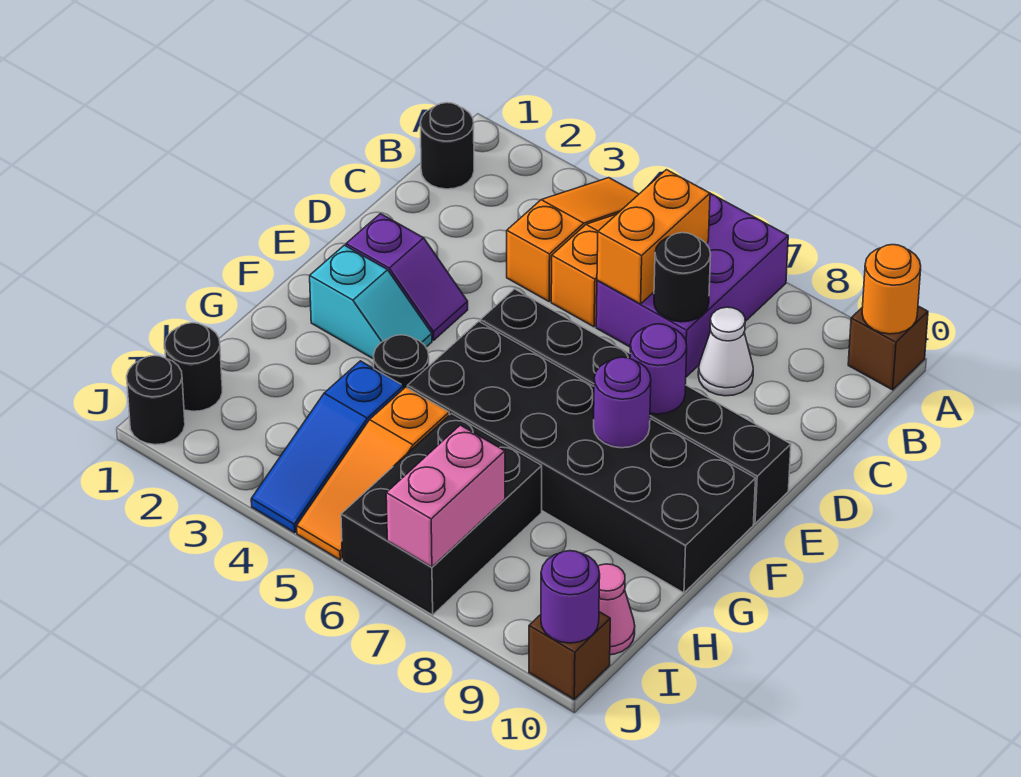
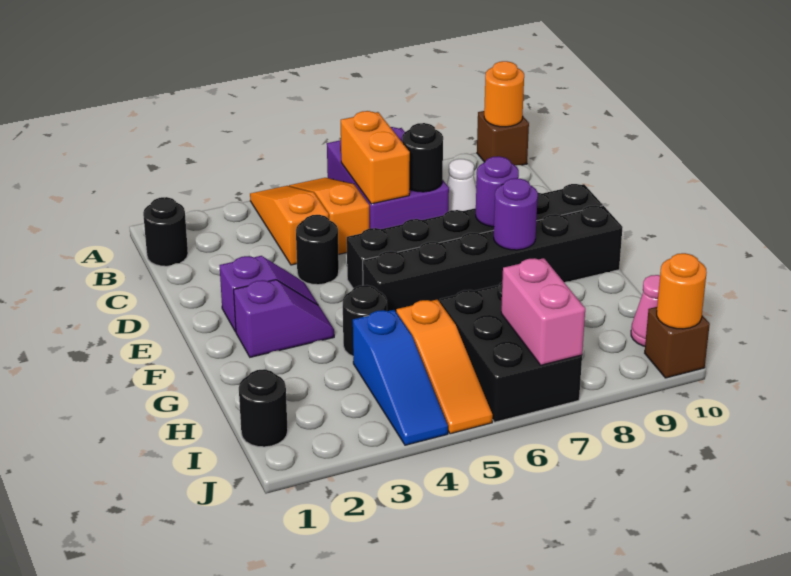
cyan 1x2 slope [310,245,432,359] -> purple 1x2 slope [234,280,334,357]
black 2x6 brick [407,321,756,593] -> black 1x6 brick [363,205,623,311]
black 1x1 round brick [127,356,185,445] -> black 1x1 round brick moved to [296,215,339,285]
purple 1x1 round brick [541,551,600,643] -> orange 1x1 round brick [657,253,707,329]

